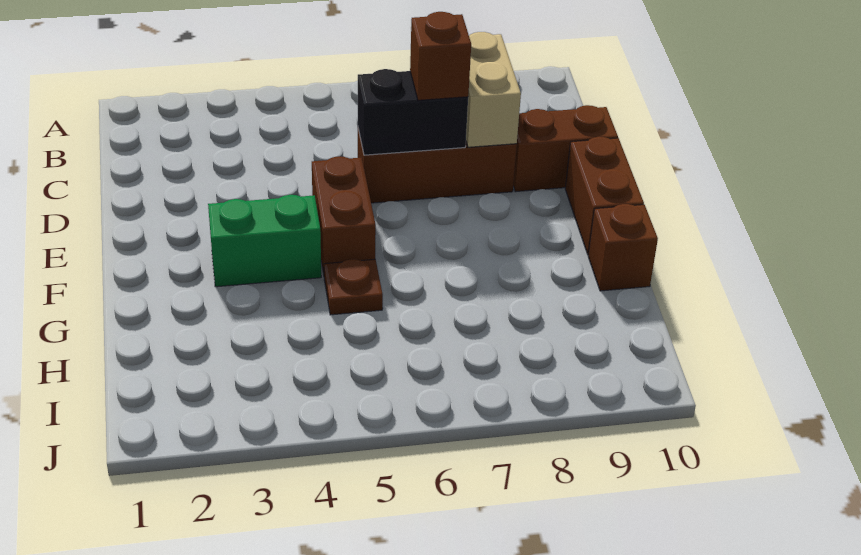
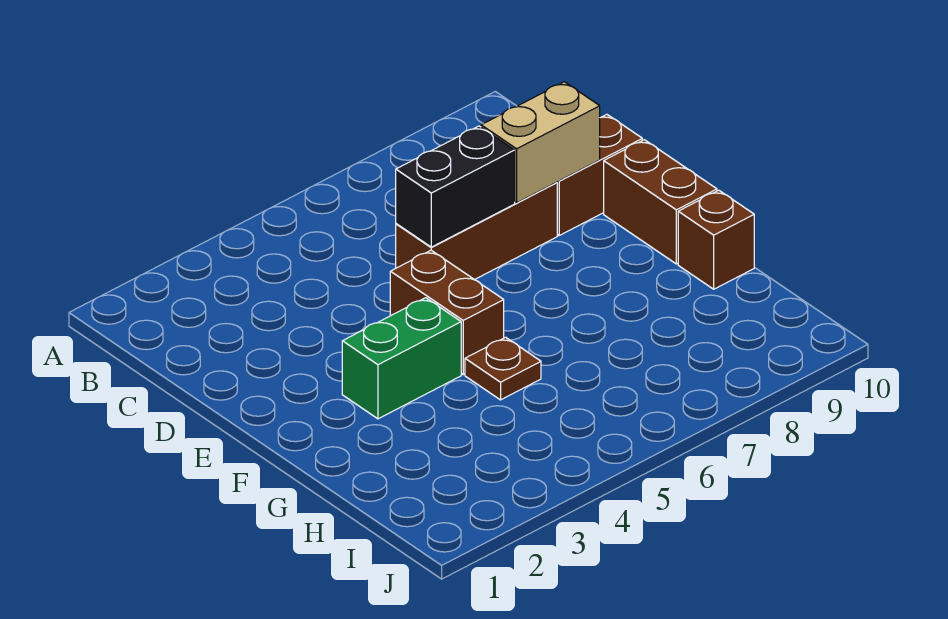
tan 1x2 brick [466,32,521,147] -> tan 1x2 brick turned to [481,82,600,203]
brown 1x1 brick [410,12,471,100] -> none

